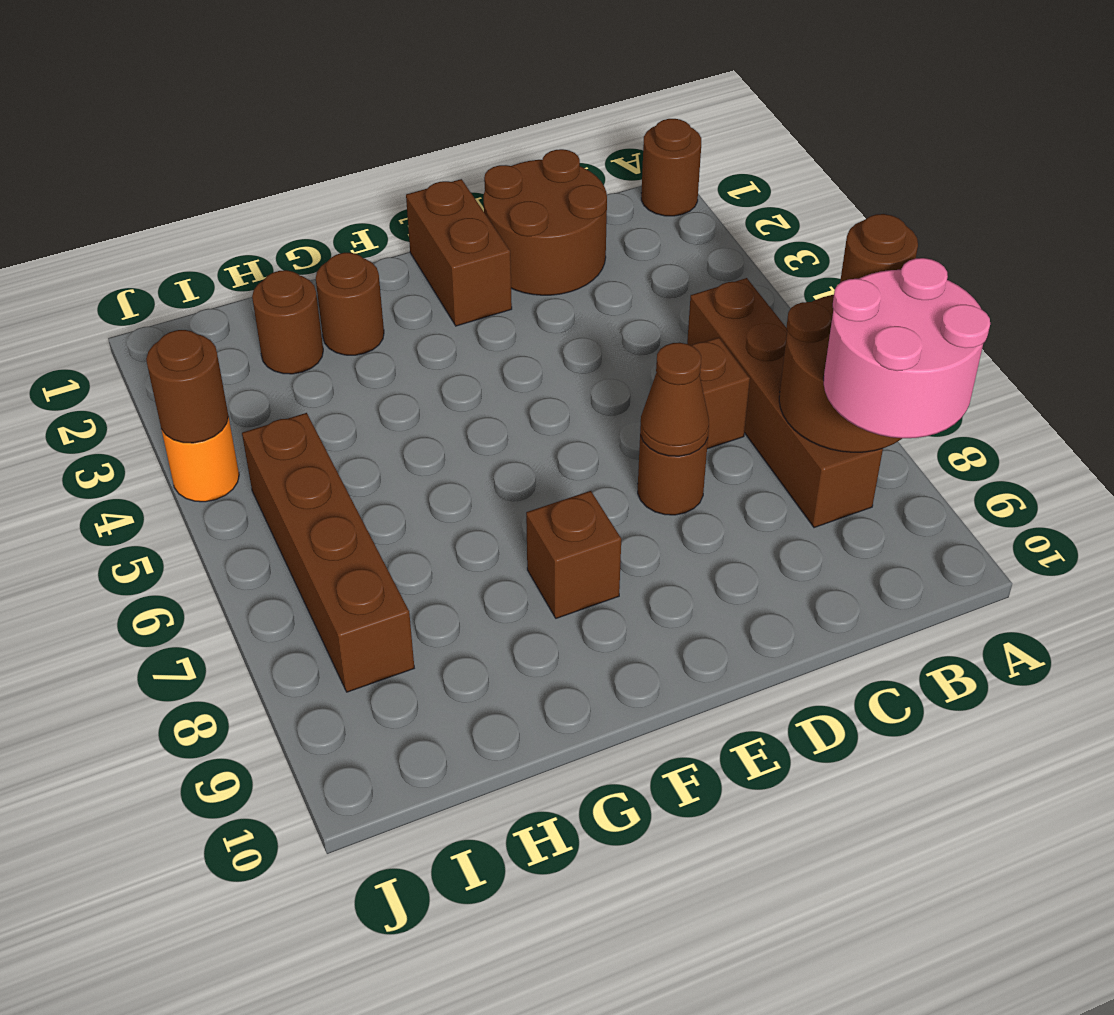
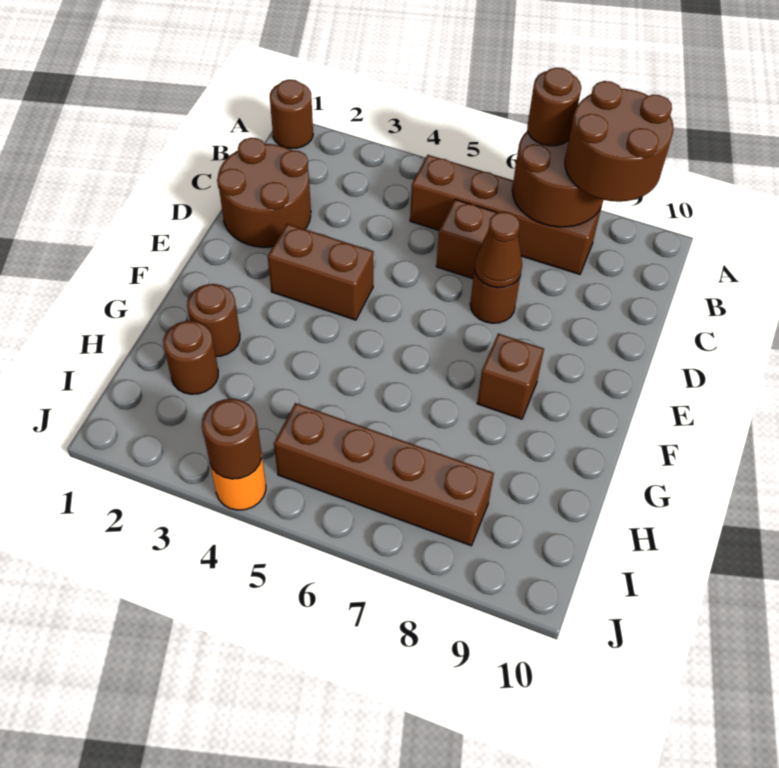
pink 2x2 round brick [824,258,990,438] -> brown 2x2 round brick [565,81,673,202]
brown 1x2 brick [406,179,512,326] -> brown 1x2 brick moved to [268,224,374,320]

